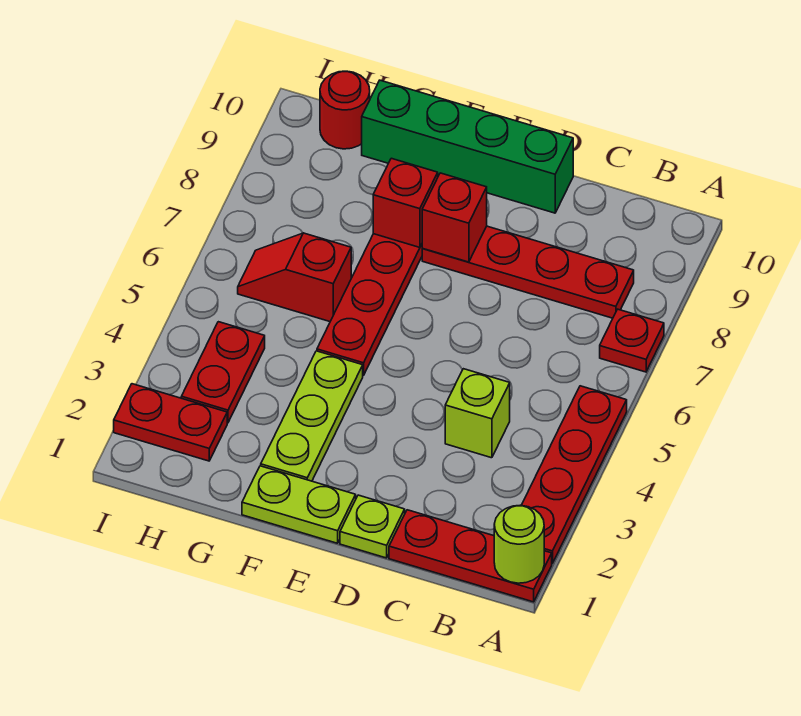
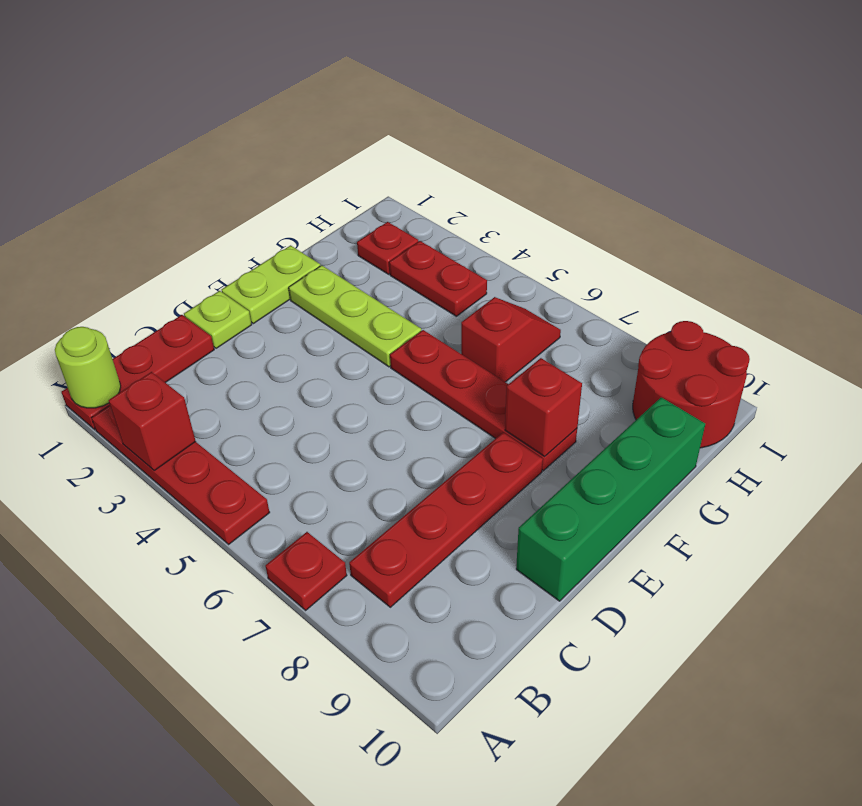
lime 1x1 brick [445,369,510,458] -> none
red 1x1 brick [422,173,487,262] -> red 1x1 brick moved to [109,372,196,470]
red 1x2 plate [114,384,227,461] -> red 1x1 plate [357,222,418,274]
red 1x1 round brick [320,71,370,149] -> red 2x2 round brick [633,321,750,448]

